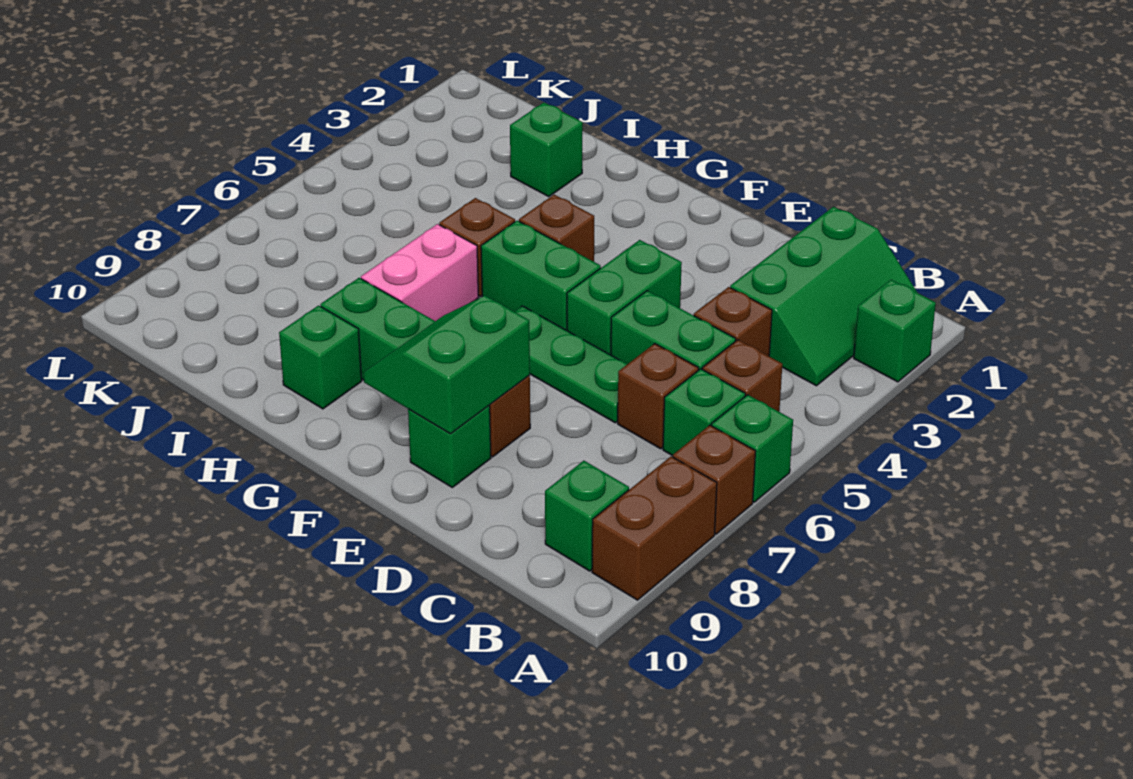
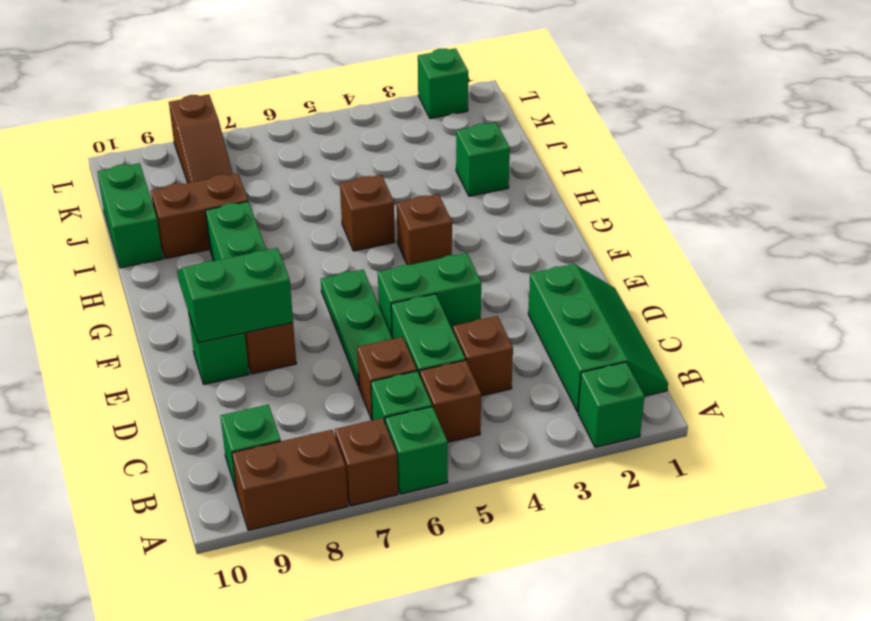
green 2x3 slope [730,207,917,386] -> green 2x3 slope turned to [528,264,668,412]
green 1x2 brick [481,221,601,330] -> green 1x2 brick moved to [98,163,163,268]
pink 1x2 brick [361,224,479,321] -> none
green 1x1 brick [279,306,362,409] -> green 1x1 brick moved to [418,48,468,119]
none -> brown 1x2 brick [151,173,248,259]
none -> brown 1x3 slope [169,94,233,183]

